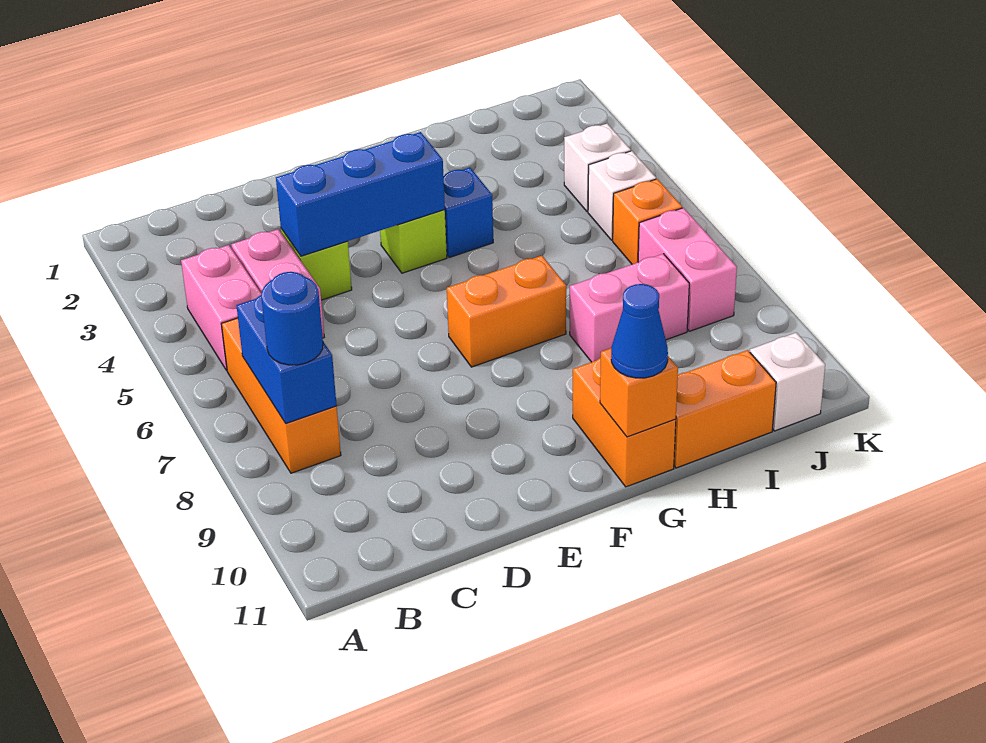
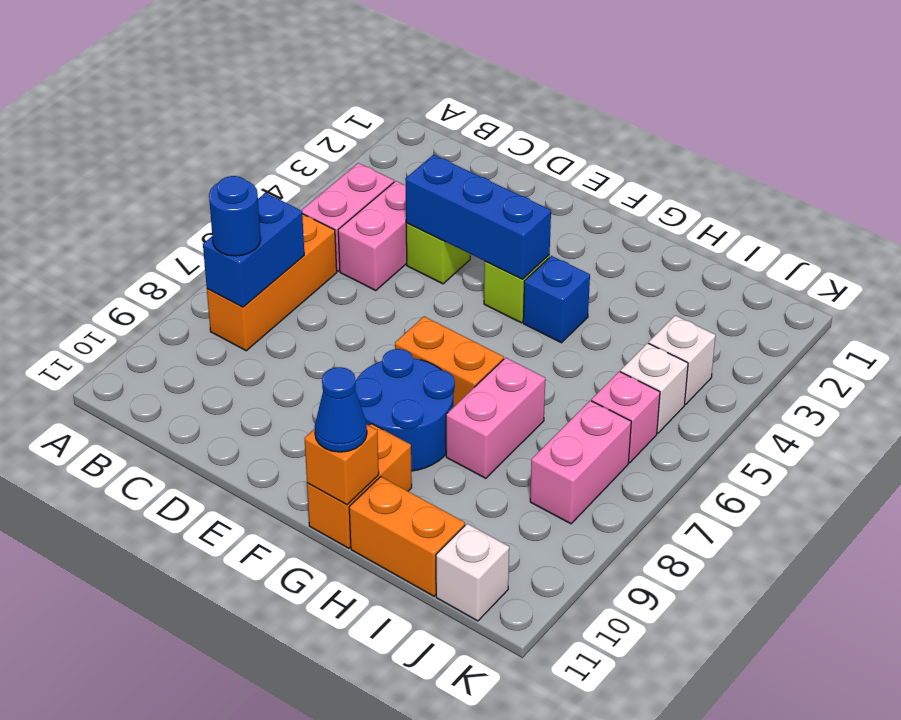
none -> blue 2x2 round brick [355,349,455,471]
pink 1x2 brick [570,254,689,362] -> pink 1x2 brick turned to [446,358,545,478]
orange 1x1 brick [613,179,682,264] -> pink 1x1 brick [591,371,660,463]

